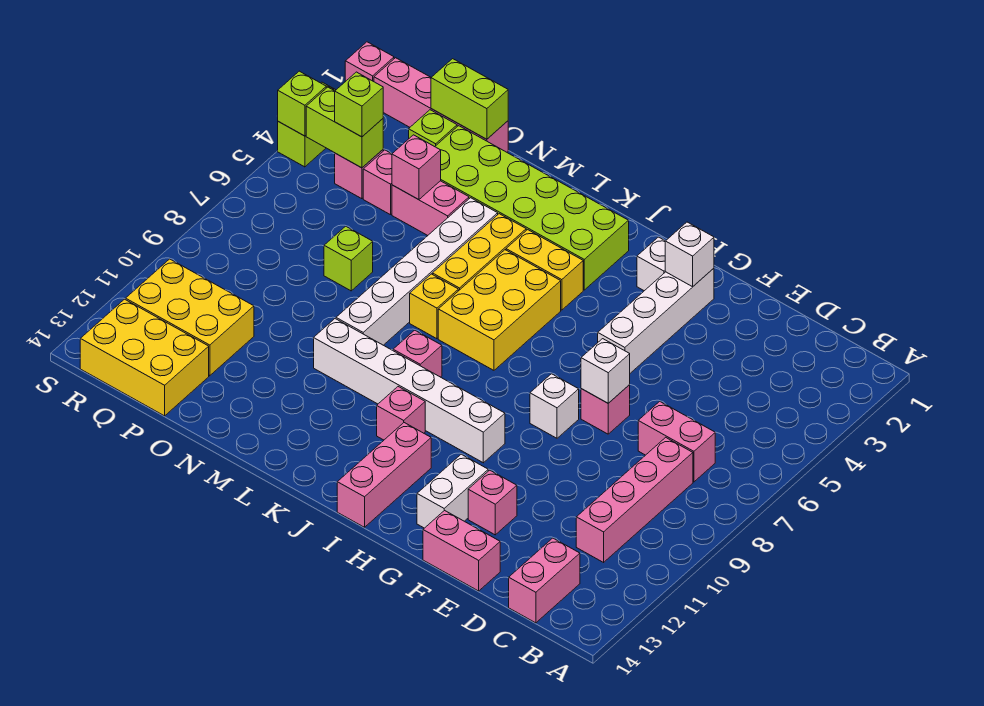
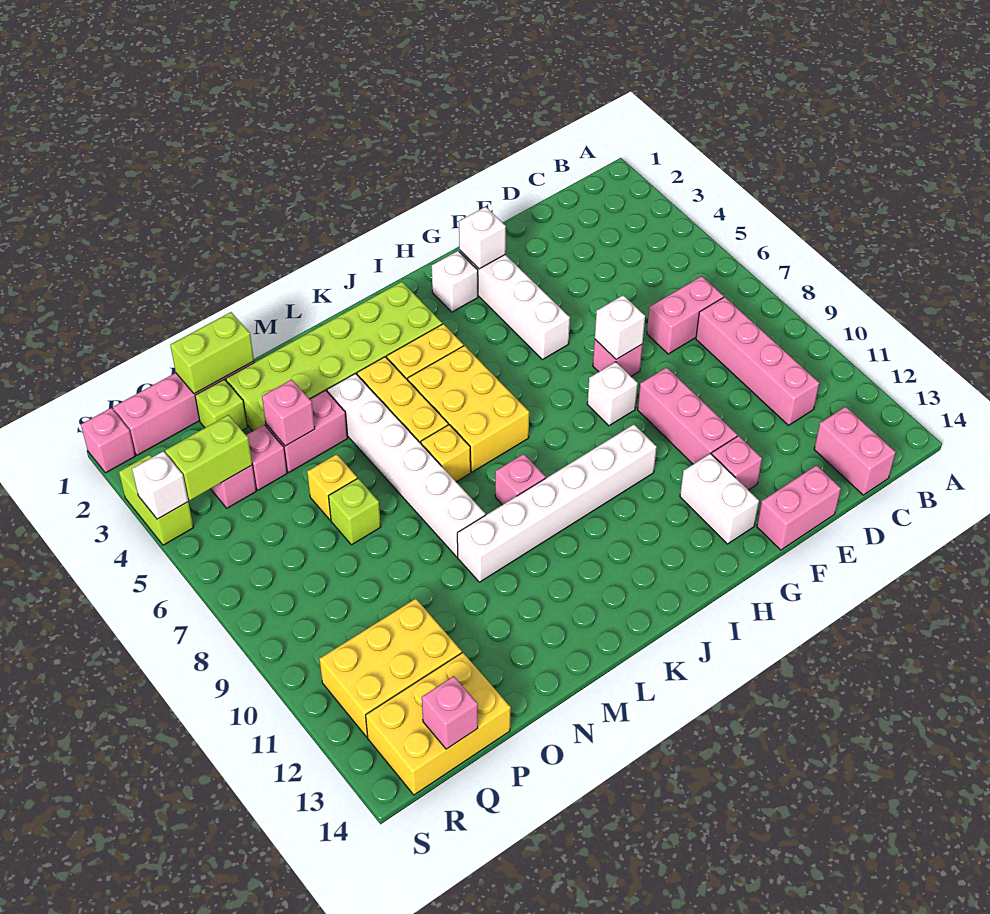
pink 1x3 brick [337,423,431,527] -> pink 1x3 brick moved to [638,367,737,464]
pink 1x1 brick [377,387,425,440] -> pink 1x1 brick moved to [422,676,478,749]
none -> yellow 1x1 brick [307,454,357,520]
lime 1x1 brick [335,72,383,137] -> none
lime 1x1 brick [278,71,326,136] -> white 1x1 brick [132,451,188,519]

